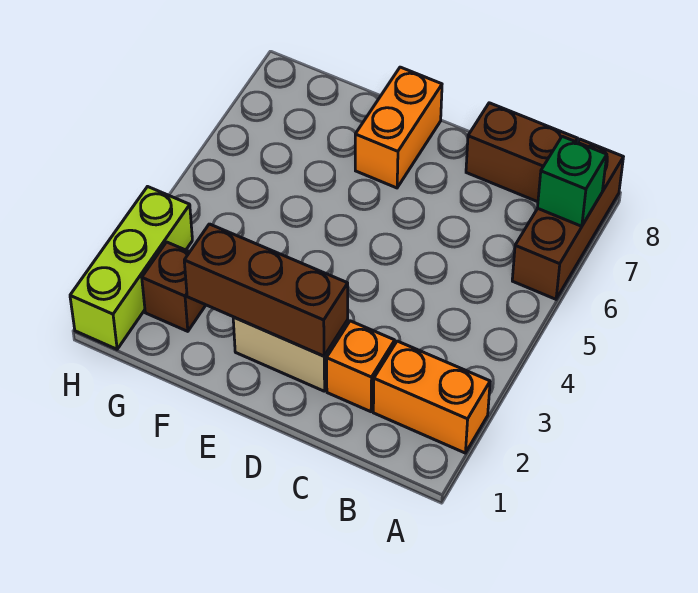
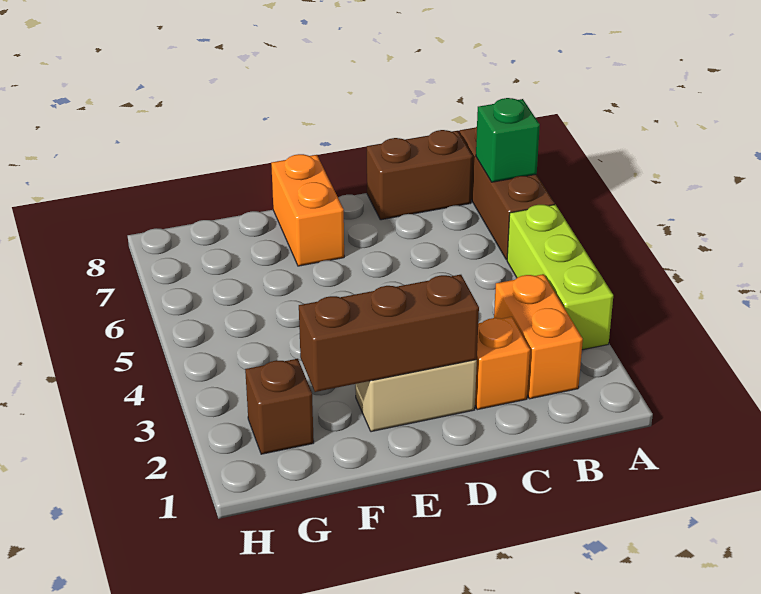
orange 1x2 brick [373,341,490,453] -> orange 1x2 brick turned to [494,274,583,399]
lime 1x3 brick [70,187,192,349] -> lime 1x3 brick moved to [507,204,613,350]

